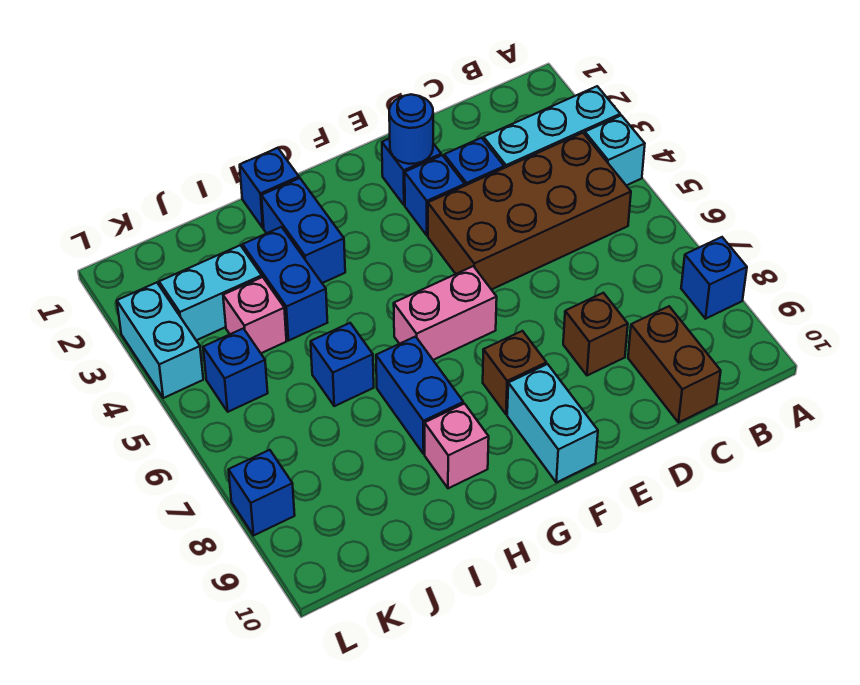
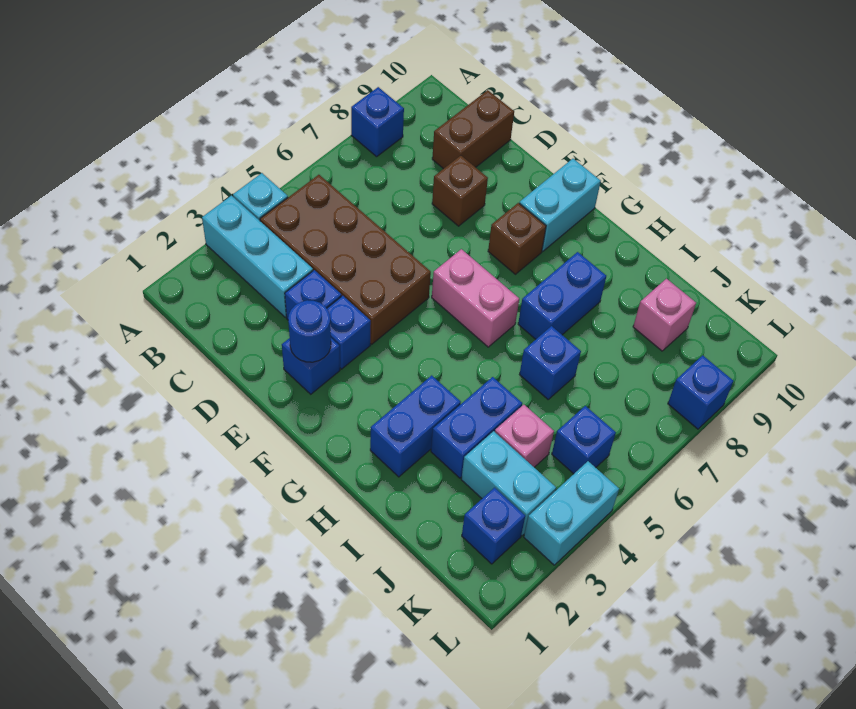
blue 1x1 brick [240,148,299,228] -> blue 1x1 brick moved to [462,488,525,564]
pink 1x1 brick [425,404,489,488] -> pink 1x1 brick moved to [633,279,696,351]

